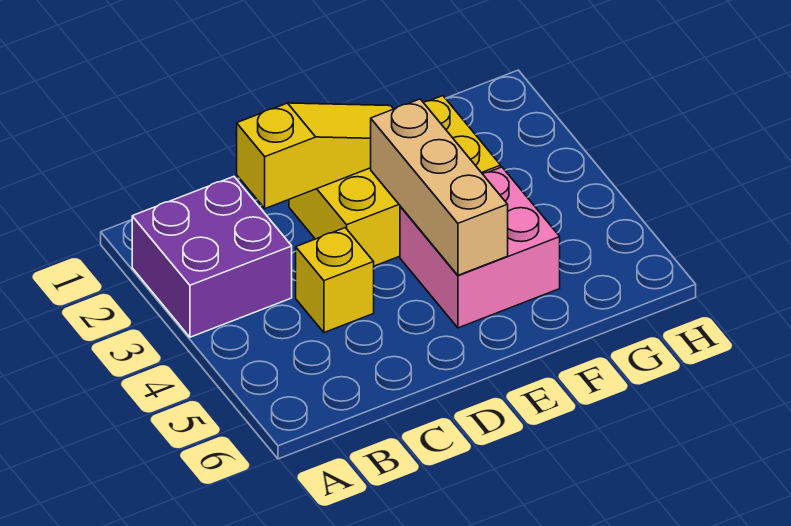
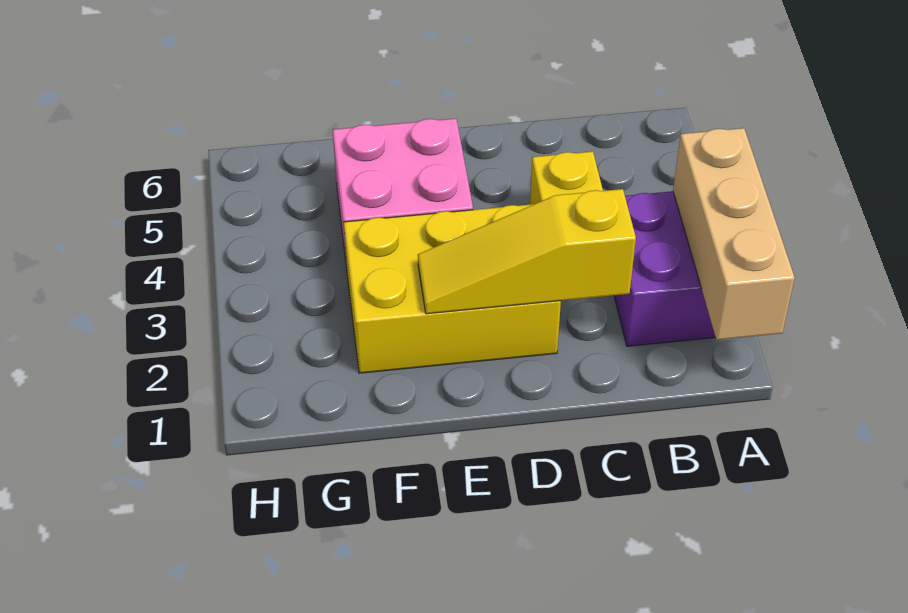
tan 1x3 brick [371,99,508,275] -> tan 1x3 brick moved to [673,128,795,340]

